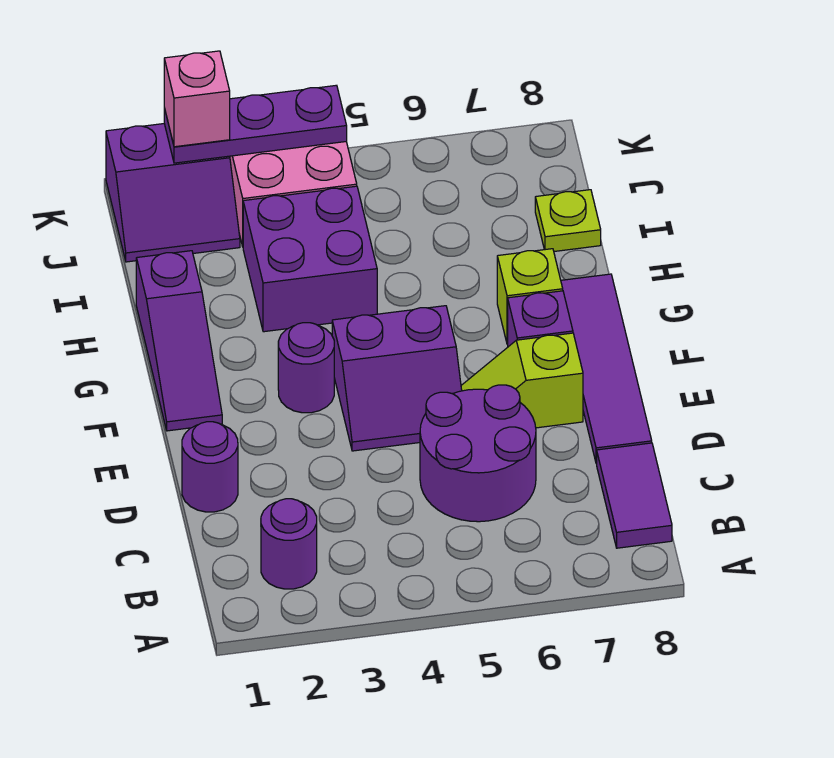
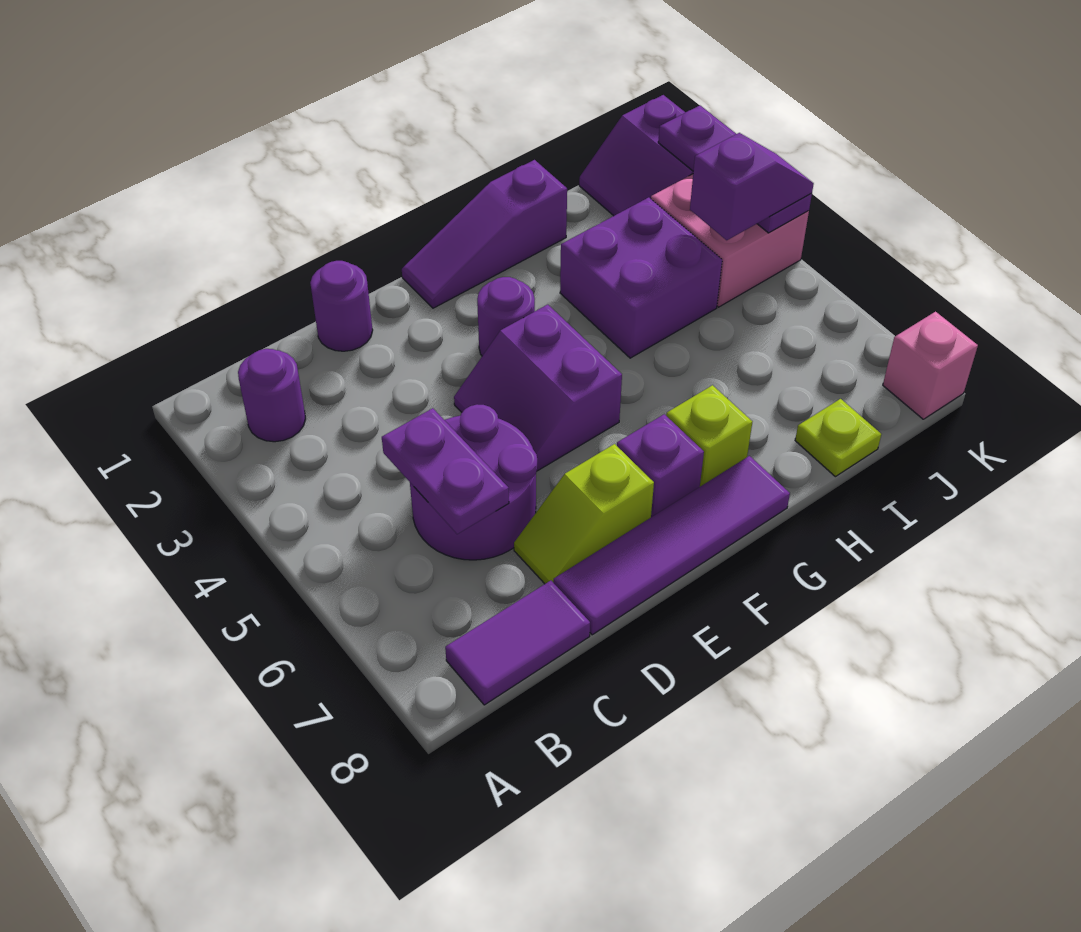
none -> purple 1x2 plate [382,408,509,534]
lime 1x2 slope [461,333,583,428] -> lime 1x2 slope turned to [514,444,654,584]
none -> purple 1x2 slope [690,133,814,240]
pink 1x1 brick [164,51,230,147] -> pink 1x1 brick moved to [883,312,978,419]

